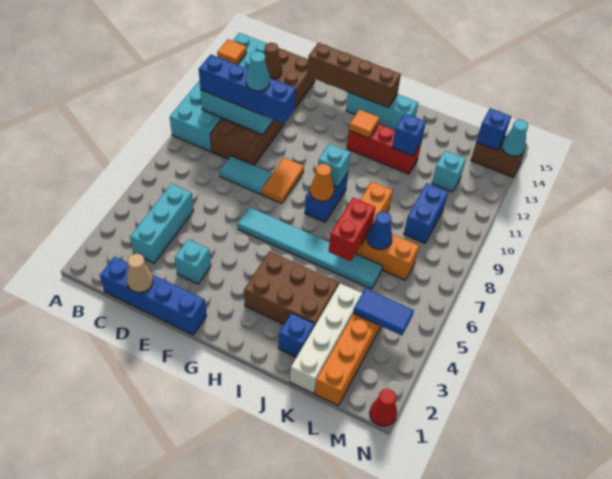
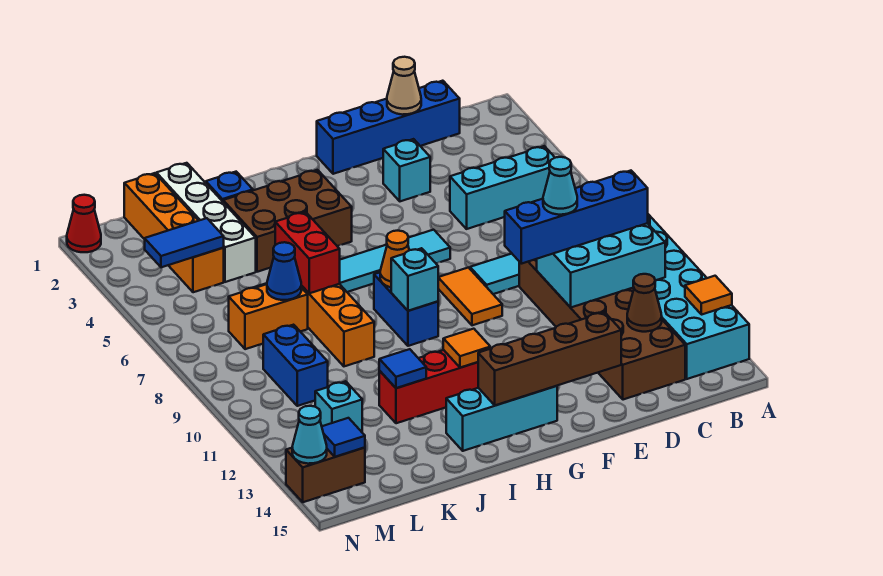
cyan 1x3 brick [130,184,194,263] -> cyan 1x3 brick turned to [450,146,555,229]
blue 1x1 brick [392,113,426,156] -> blue 1x1 tile [379,349,426,388]
blue 1x1 brick [476,108,511,150] -> blue 1x1 tile [322,418,365,457]

